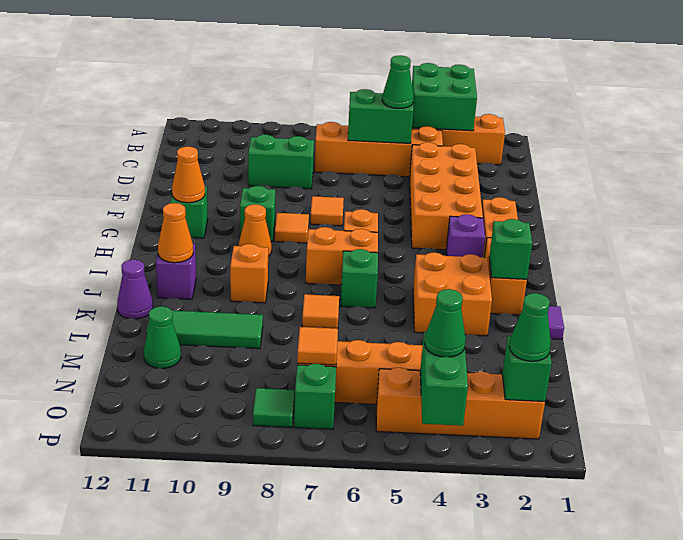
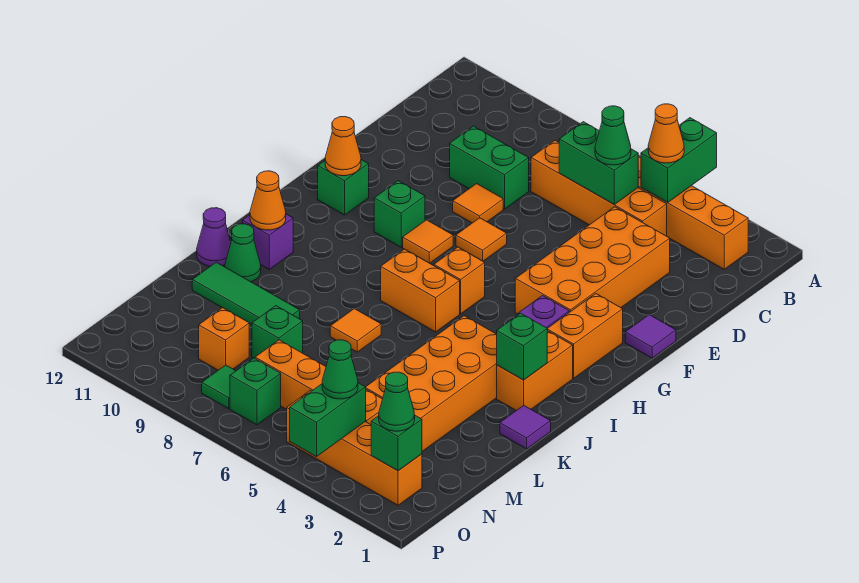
green 2x2 brick [412,63,477,131] -> green 1x2 brick [641,118,717,202]
none -> purple 1x1 tile [625,315,676,358]
orange 1x1 cone [239,204,272,256] -> orange 1x1 cone moved to [648,104,684,163]
orange 2x2 brick [413,252,492,336] -> orange 2x4 brick [366,316,497,451]
green 1x1 brick [341,249,378,308] -> green 1x1 brick moved to [252,306,303,358]
orange 1x1 brick [230,244,268,303] -> orange 1x1 brick moved to [199,308,249,370]
green 1x1 cone [144,306,181,368] -> green 1x1 cone moved to [225,224,261,282]
orange 1x1 tile [297,327,338,365] -> orange 1x1 tile moved to [453,184,503,223]

